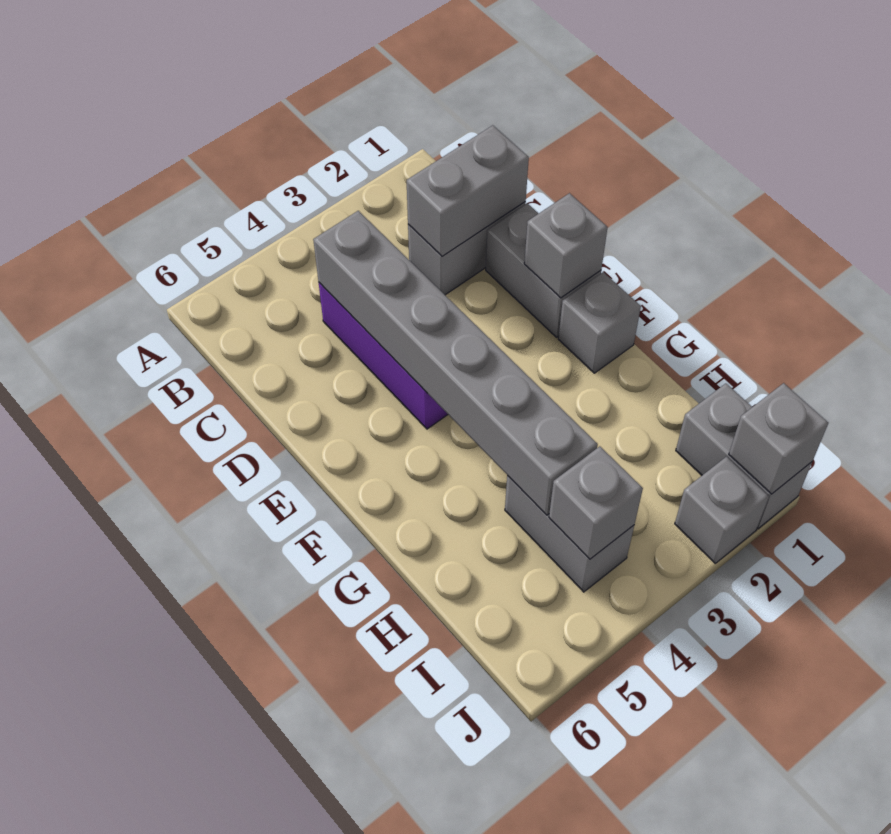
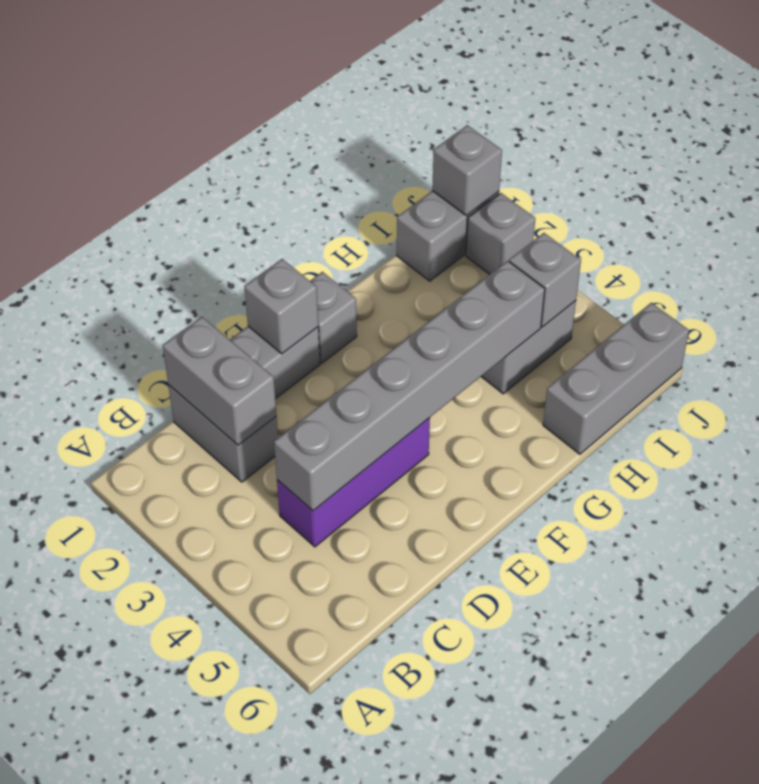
none -> grey 1x3 brick [543,303,689,454]

